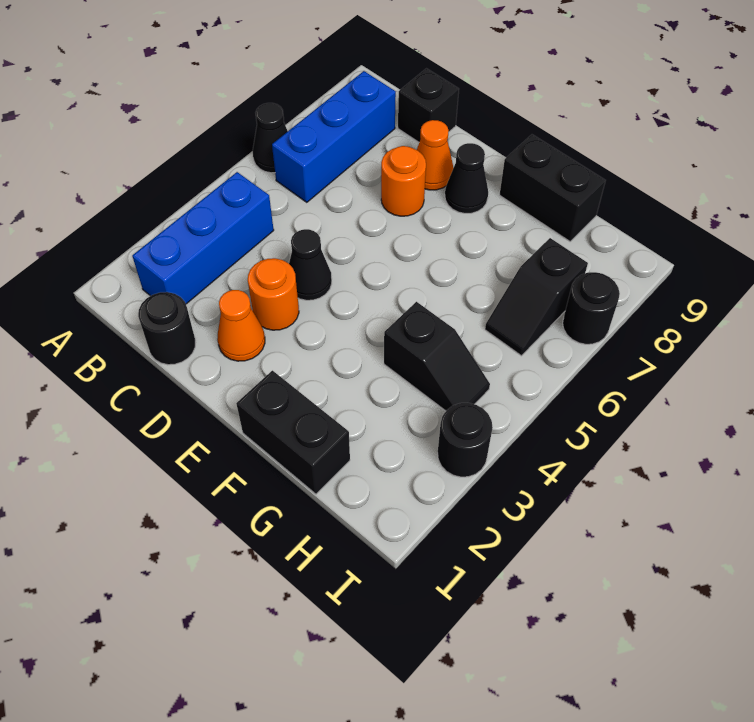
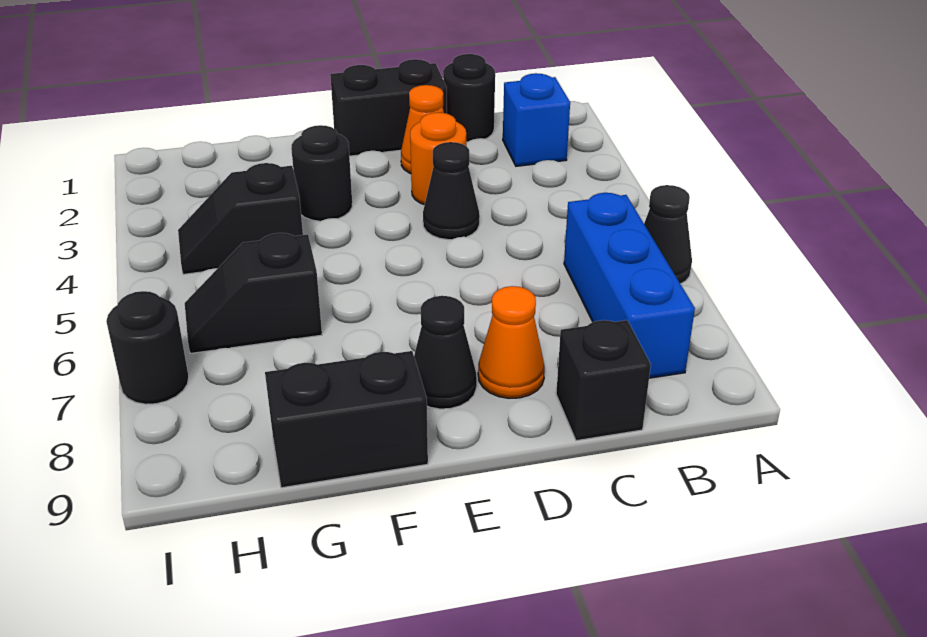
blue 1x3 brick [132,172,274,304] -> blue 1x1 brick [503,73,570,166]
orange 1x1 round brick [381,146,426,216] -> none
black 1x2 brick [236,371,350,494] -> black 1x2 brick moved to [330,59,447,156]
black 1x2 slope [485,238,588,356] -> black 1x2 slope turned to [185,233,322,354]
black 1x1 round brick [438,403,493,477] -> black 1x1 round brick moved to [291,125,352,221]

